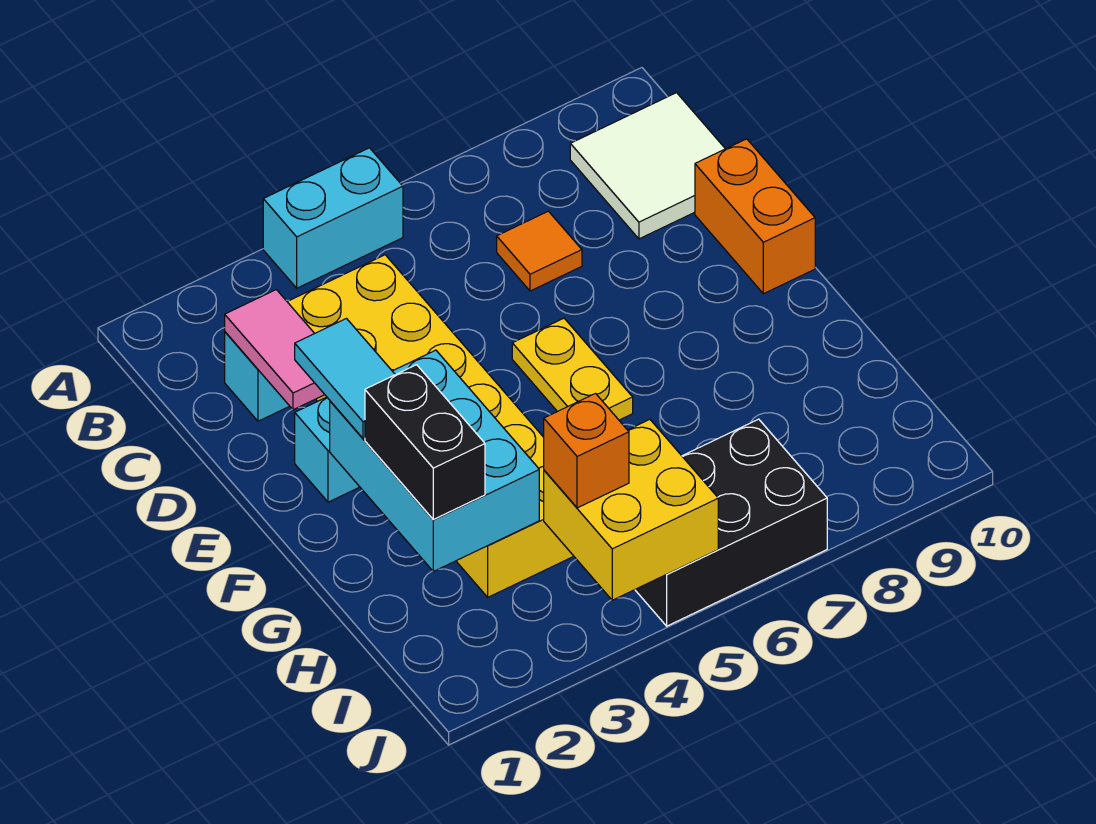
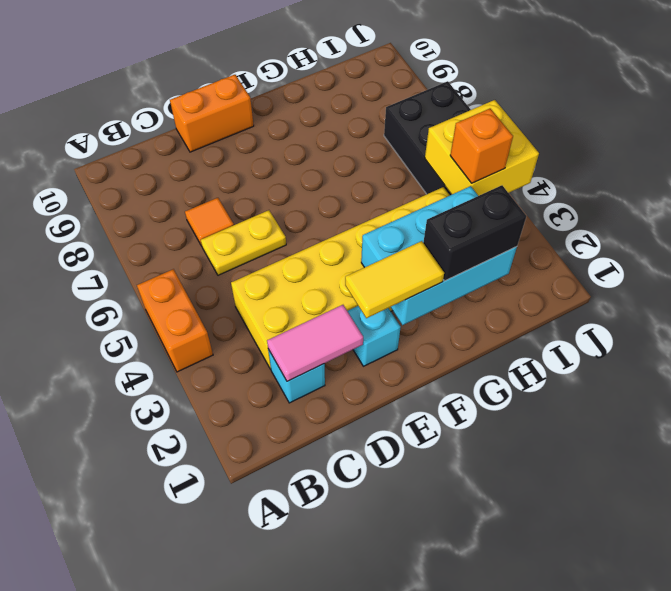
cyan 1x2 brick [263,148,403,288] -> orange 1x2 brick [137,269,213,372]
white 2x2 tile [570,93,725,239] -> none
cyan 1x2 tile [295,319,395,439] -> yellow 1x2 tile [345,241,444,318]
yellow 1x2 plate [512,318,633,420] -> yellow 1x2 plate moved to [201,210,286,275]

